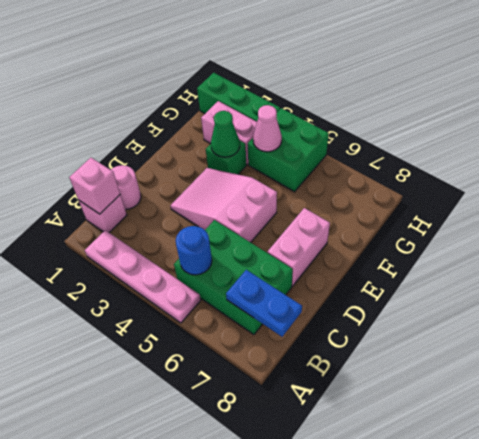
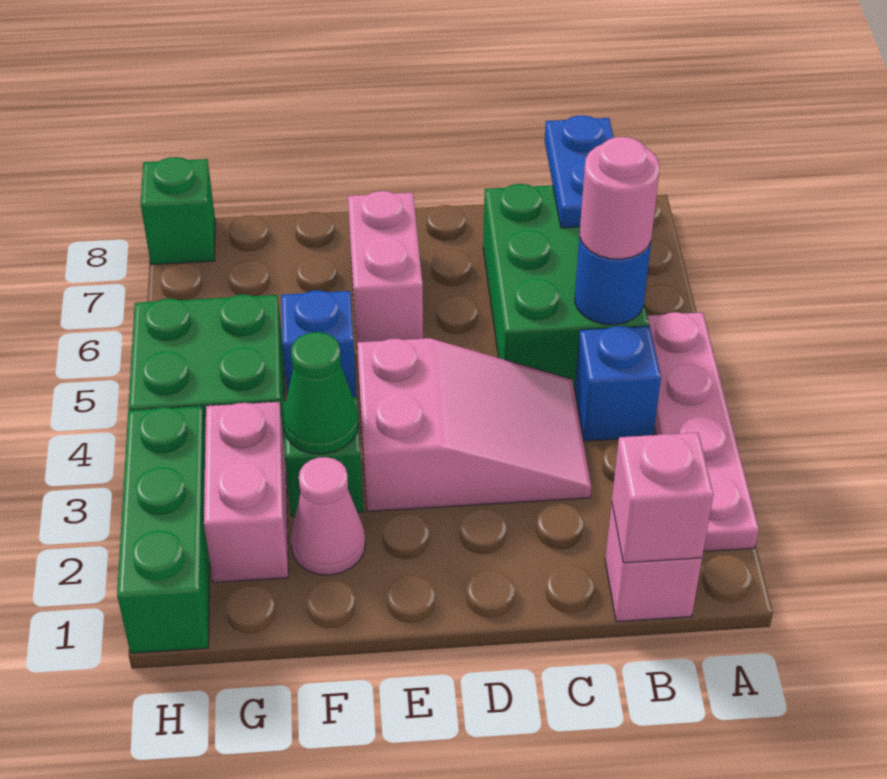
none -> blue 1x1 brick [575,326,661,441]
pink 1x1 round brick [111,165,141,209] -> pink 1x1 round brick moved to [580,137,659,259]
pink 2x3 slope [170,168,277,242] -> pink 2x3 slope turned to [357,338,591,512]
pink 1x2 brick [268,208,330,286] -> pink 1x2 brick turned to [348,191,423,342]
none -> blue 1x1 brick [281,291,356,397]
pink 1x1 cone [253,105,282,152] -> pink 1x1 cone moved to [291,457,365,575]
none -> green 1x1 brick [141,157,215,265]

